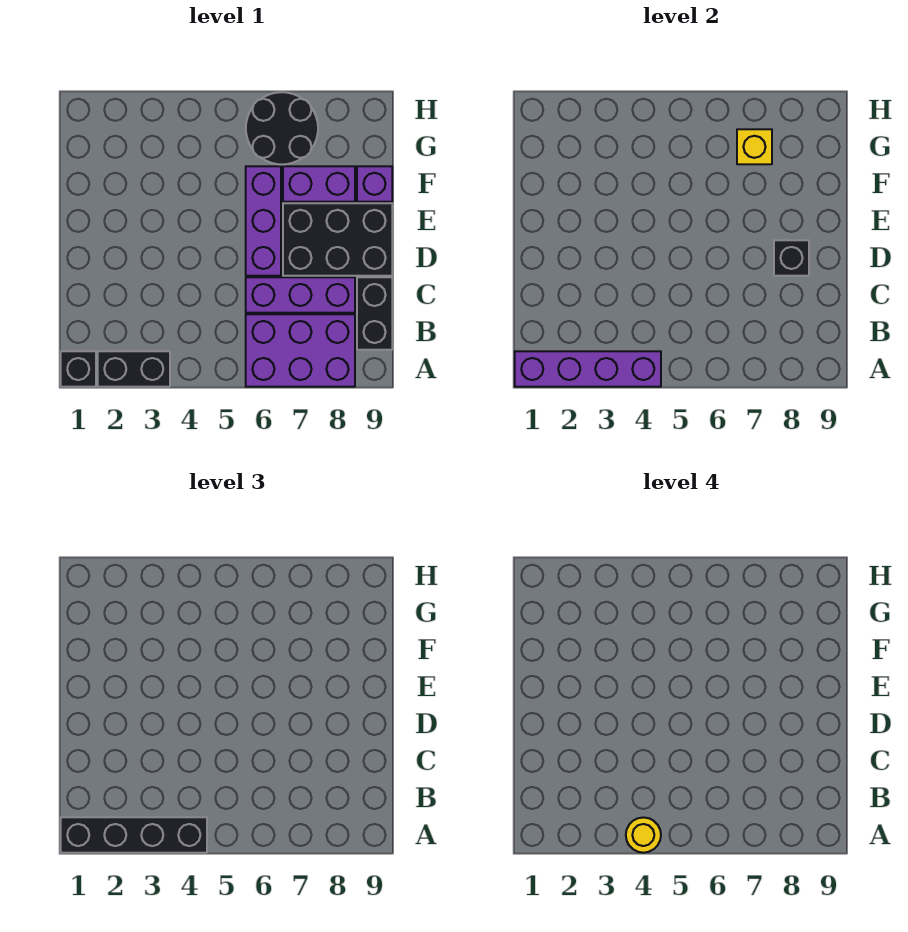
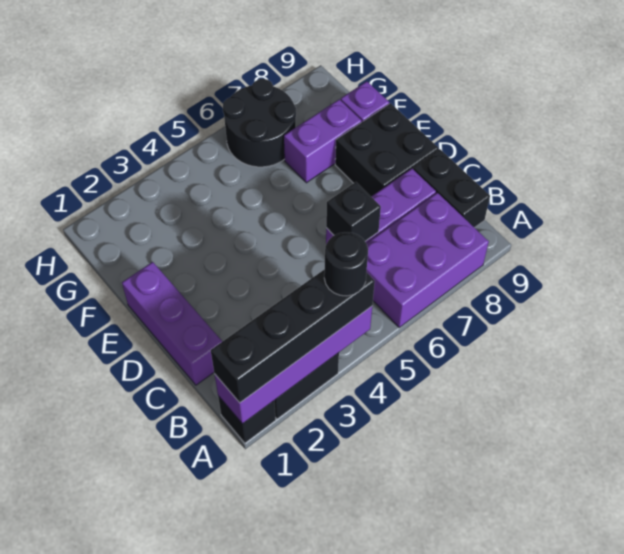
yellow 1x1 round brick [626,817,661,853] -> black 1x1 round brick [324,232,368,296]
purple 1x3 brick [246,166,281,276] -> purple 1x3 brick moved to [122,262,222,385]
black 2x3 brick [283,203,392,276] -> black 2x2 brick [335,103,438,196]
black 1x1 brick [774,240,809,276] -> black 1x1 brick moved to [326,182,381,241]
yellow 1x1 brick [737,129,772,164] -> none

